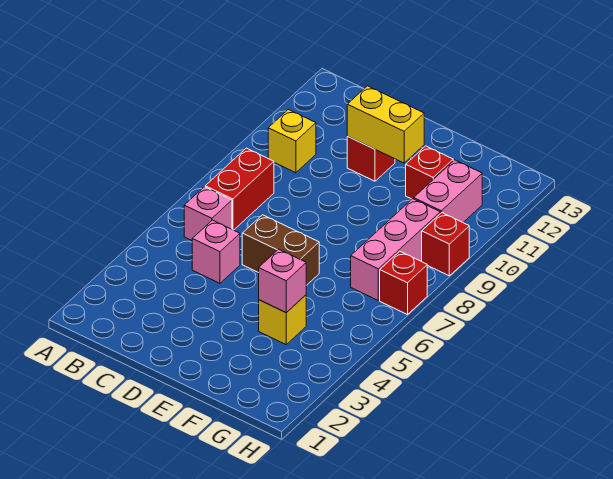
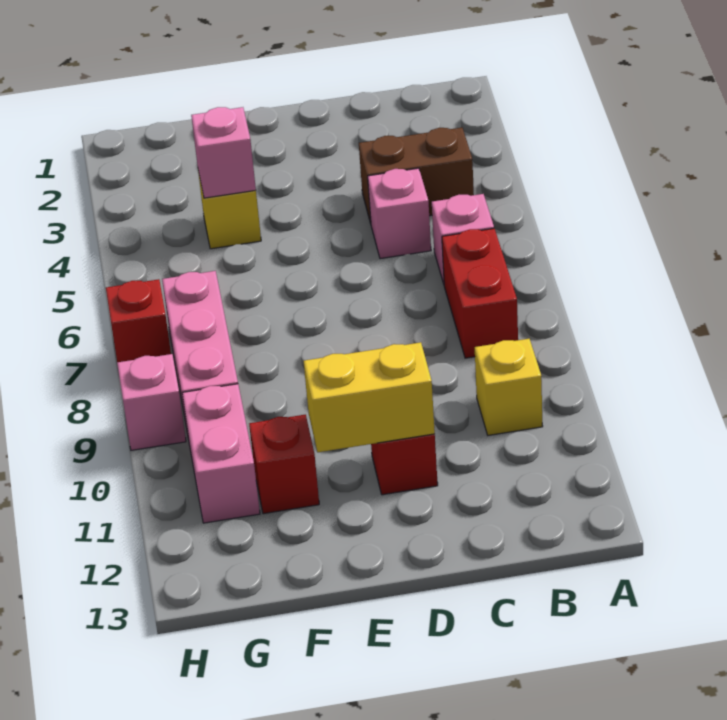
brown 1x2 brick [242,215,319,285] -> brown 1x2 brick moved to [359,128,474,223]
red 1x1 brick [422,213,469,276] -> pink 1x1 brick [117,354,186,450]

